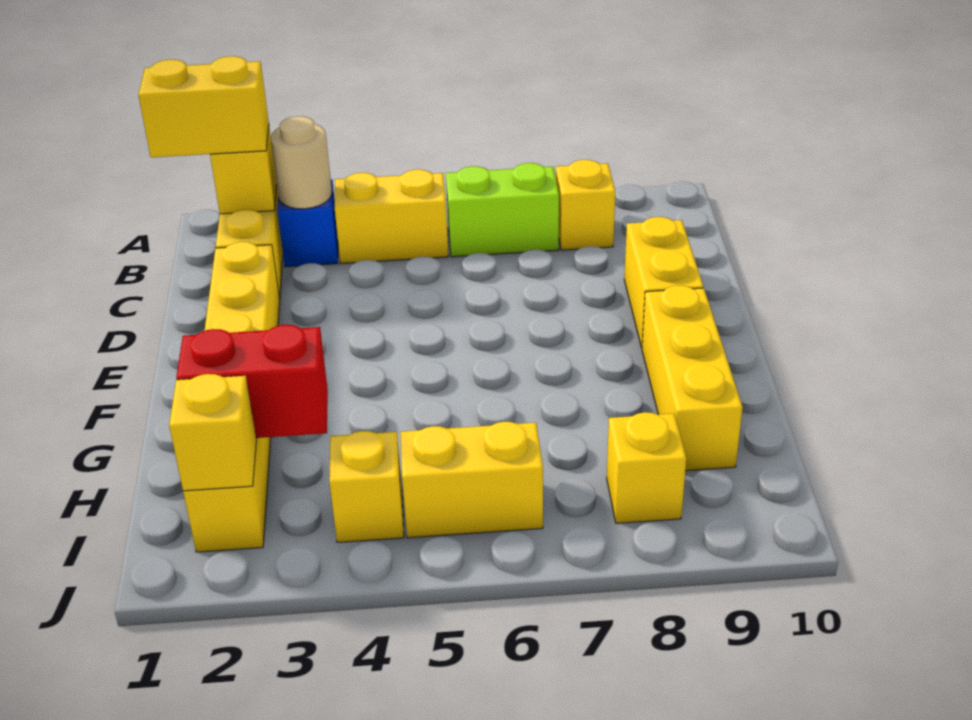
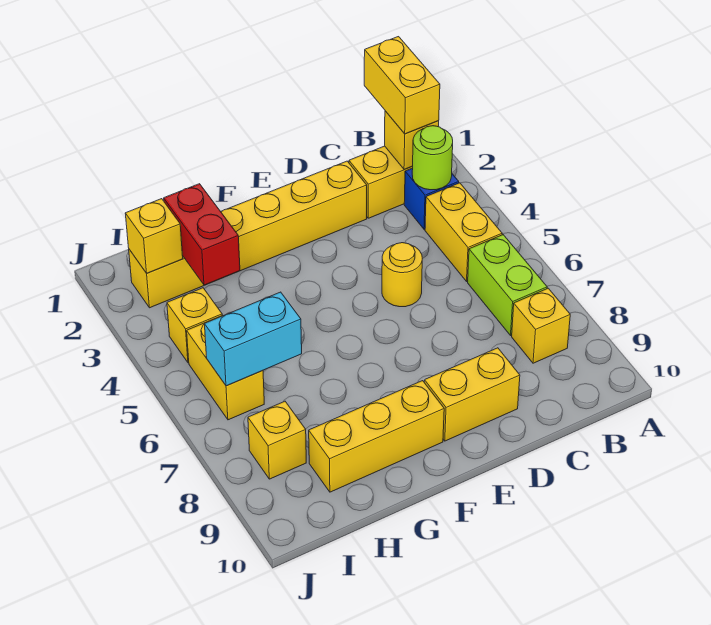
tan 1x1 round brick [271,116,332,209] -> lime 1x1 round brick [412,126,453,190]
none -> yellow 1x1 round brick [382,243,422,307]
none -> cyan 1x2 brick [205,292,302,386]

